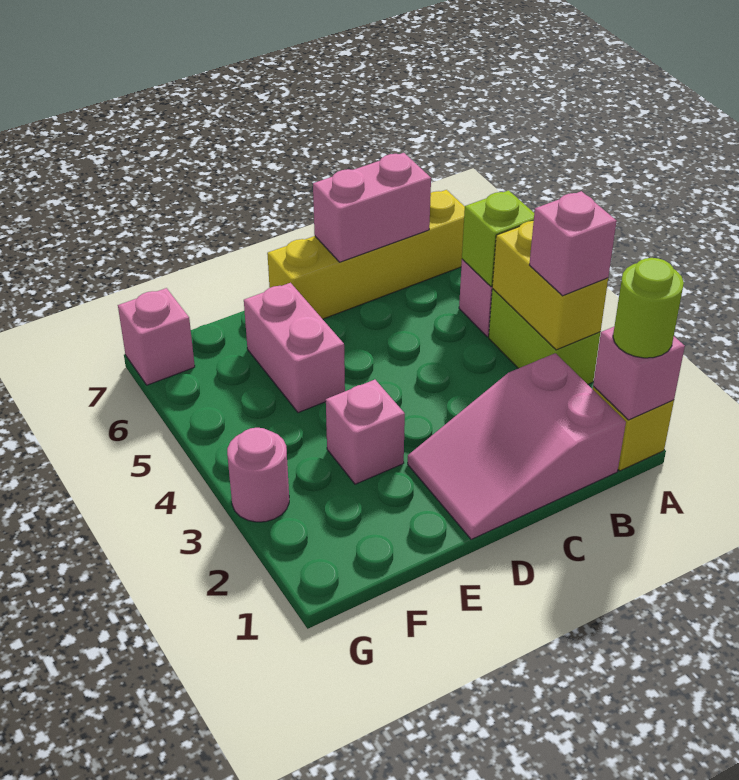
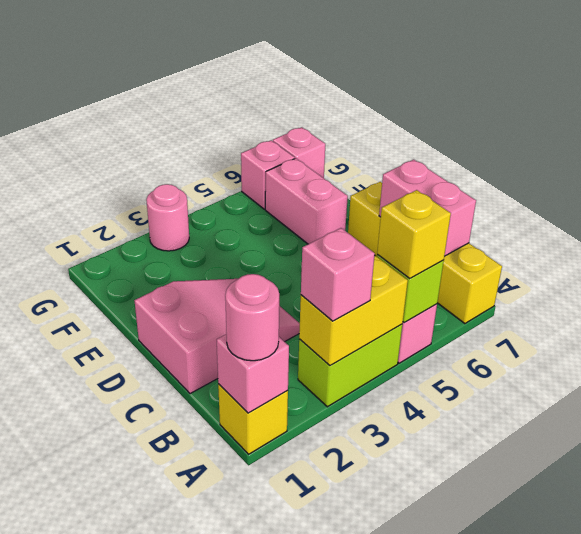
lime 1x1 round brick [613,258,684,358] -> pink 1x1 round brick [225,274,279,361]
none -> yellow 1x1 brick [377,190,451,279]
pink 2x3 slope [408,353,626,540] -> pink 2x3 slope turned to [134,279,300,394]
pink 1x1 brick [326,380,405,484] -> pink 1x1 brick moved to [241,140,295,209]
pink 1x2 brick [244,283,345,413] -> pink 1x2 brick turned to [265,158,348,244]

